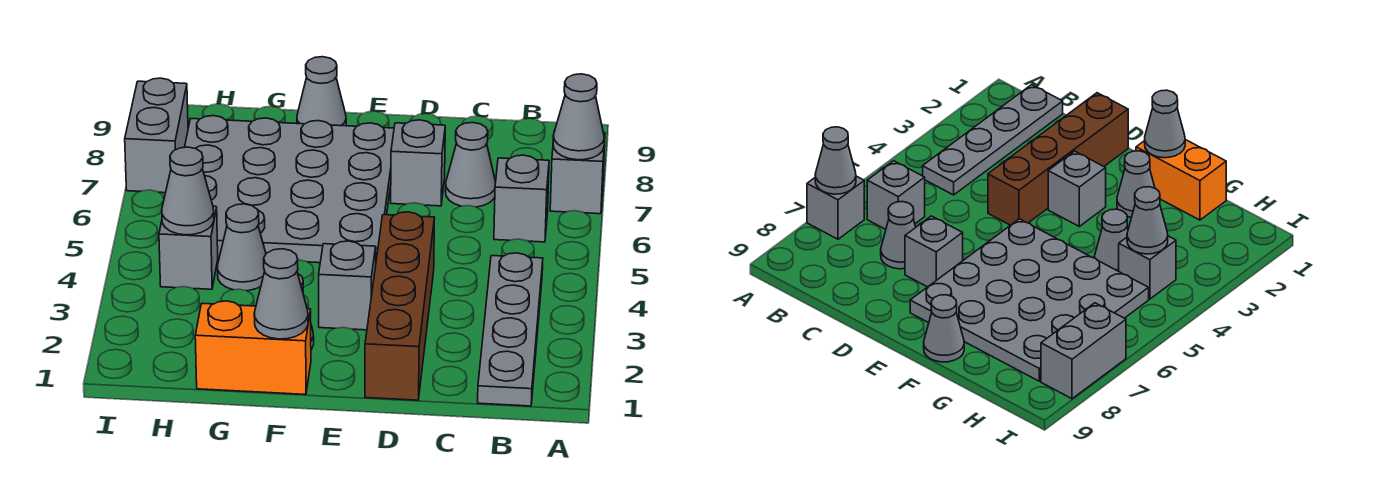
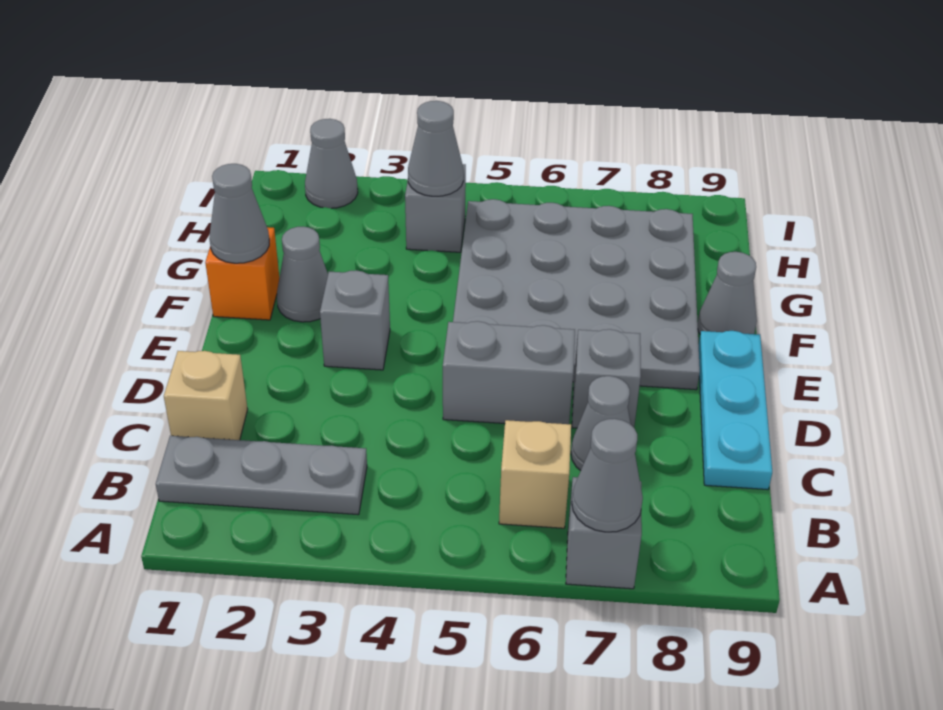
grey 1x4 plate [478,253,543,406] -> grey 1x3 plate [156,436,367,515]
grey 1x1 brick [494,155,549,242] -> tan 1x1 brick [499,420,571,528]
none -> tan 1x1 brick [164,351,248,440]
none -> cyan 1x3 plate [699,331,772,490]
brown 1x4 brick [365,212,435,400] -> none
orange 1x2 brick [195,301,311,395] -> orange 1x1 brick [205,227,279,320]
grey 1x1 cone [217,204,266,291] -> grey 1x1 cone moved to [305,119,358,208]
grey 1x2 brick [125,78,188,193] -> grey 1x2 brick moved to [443,321,575,424]

